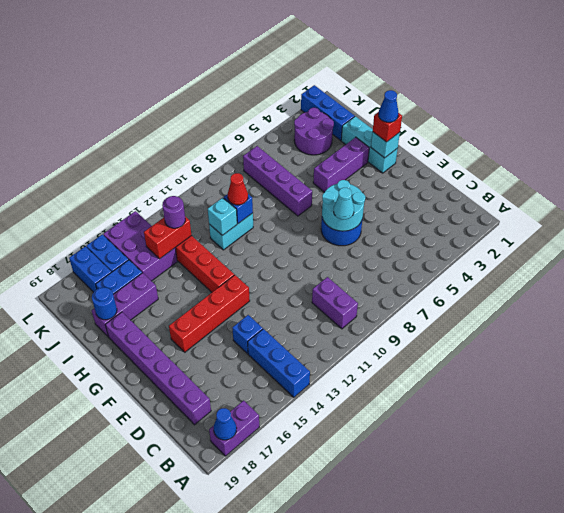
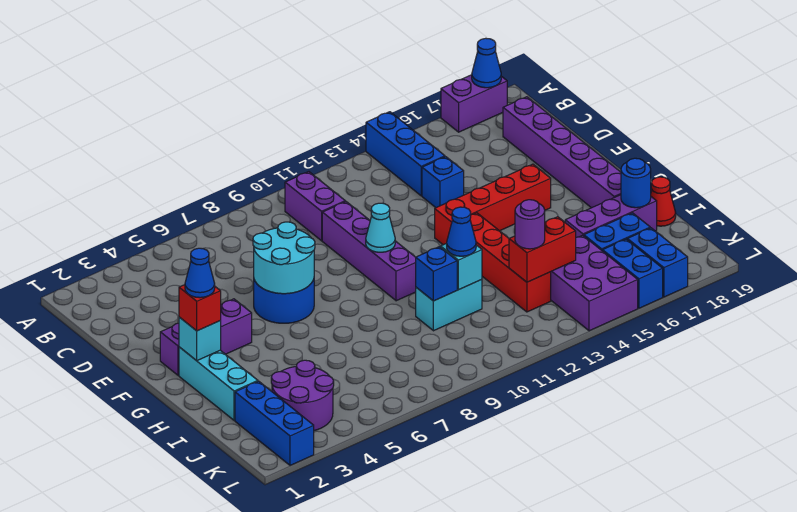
cyan 1x1 cone [334,188,354,219] -> cyan 1x1 cone moved to [366,203,395,252]
purple 1x3 brick [313,137,369,192] -> purple 1x3 brick moved to [160,299,252,376]
purple 1x4 brick [243,146,312,216] -> purple 1x4 brick moved to [322,202,416,301]
red 1x1 cone [228,173,248,205] -> red 1x1 cone moved to [651,177,676,226]
none -> blue 1x1 cone [447,207,476,256]

